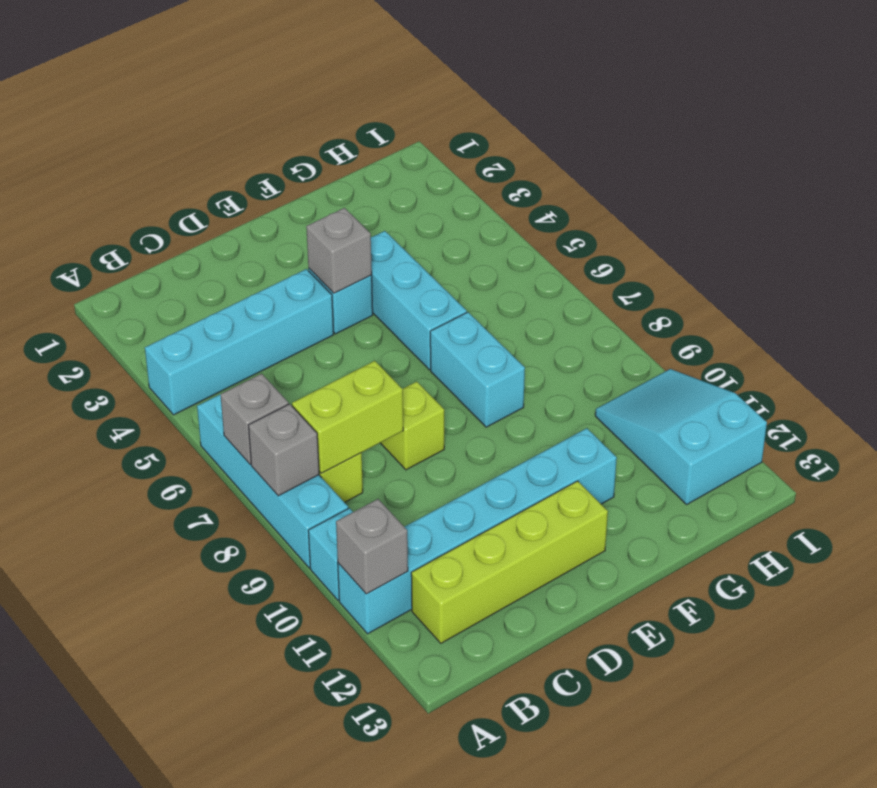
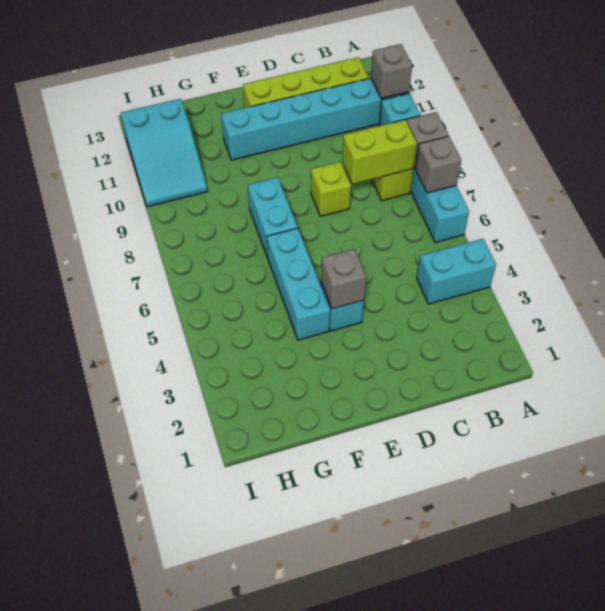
cyan 1x4 brick [145,269,334,415] -> cyan 1x2 brick [417,239,496,304]

